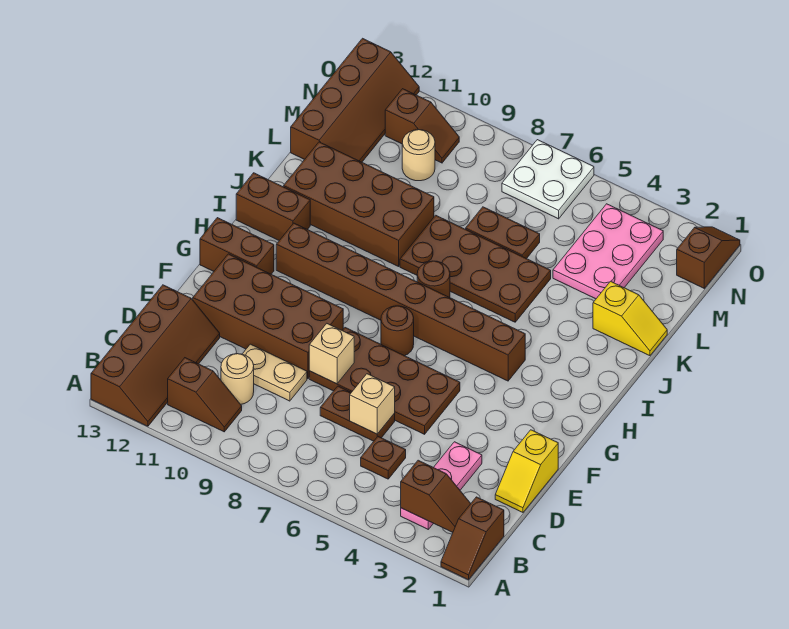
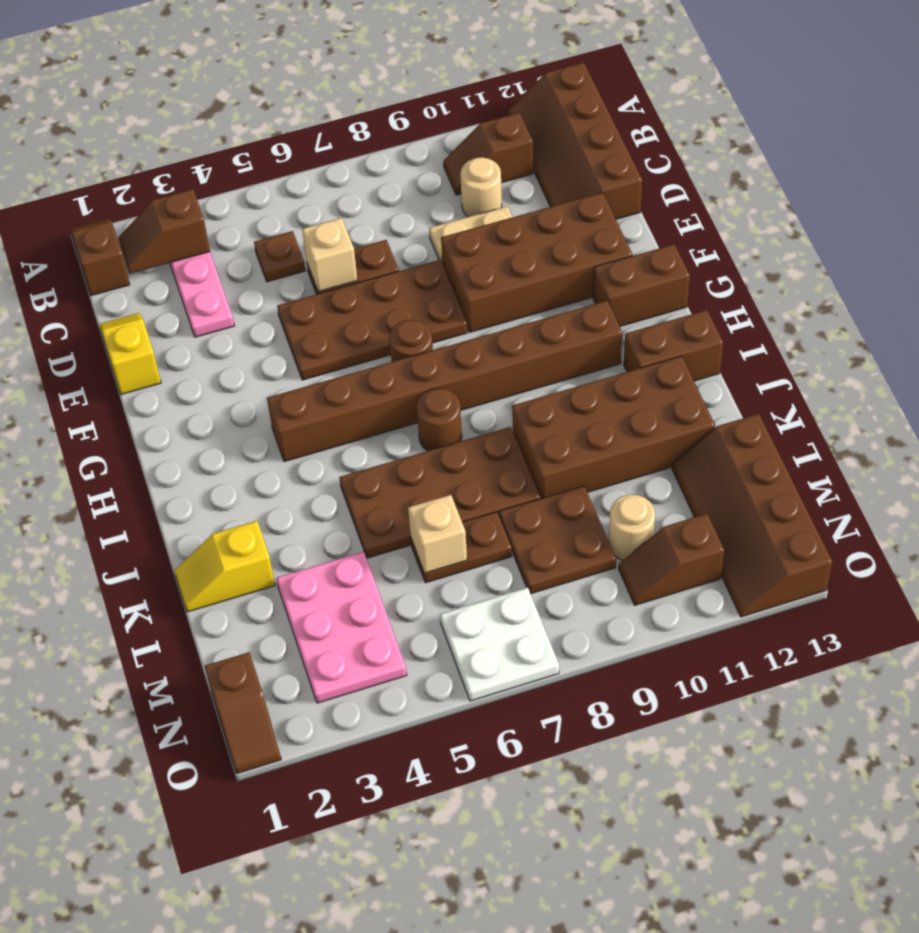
tan 1x1 brick [309,324,354,384] -> tan 1x1 brick moved to [408,495,467,573]
none -> brown 2x2 plate [499,486,616,594]

